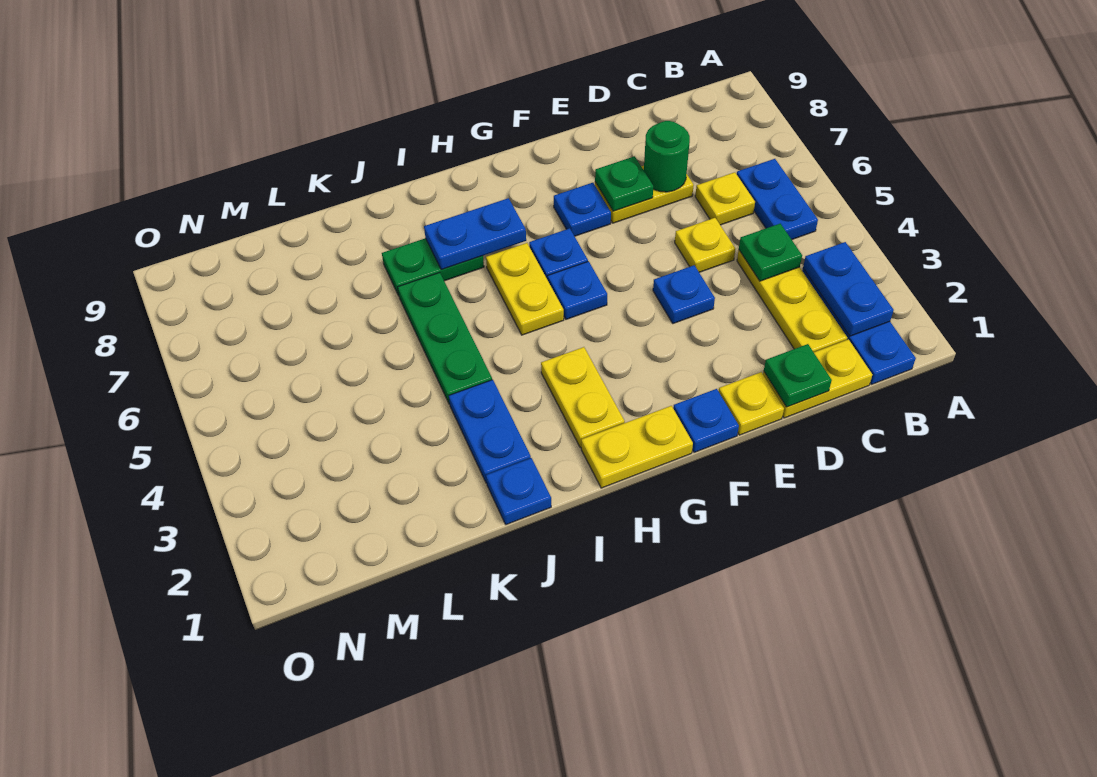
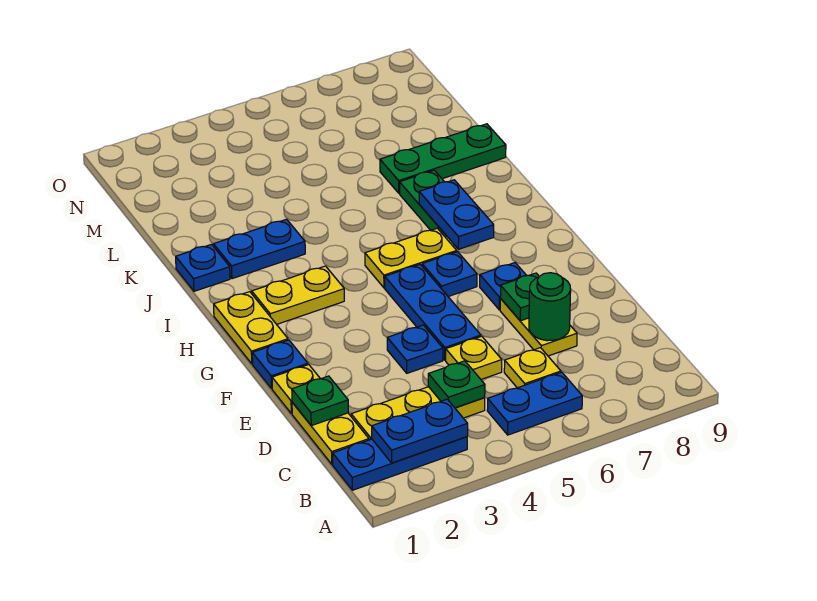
blue 1x1 plate [548,261,607,319] -> blue 1x3 plate [385,264,481,360]
green 1x3 plate [398,273,492,404] -> green 1x3 plate moved to [380,124,506,193]

